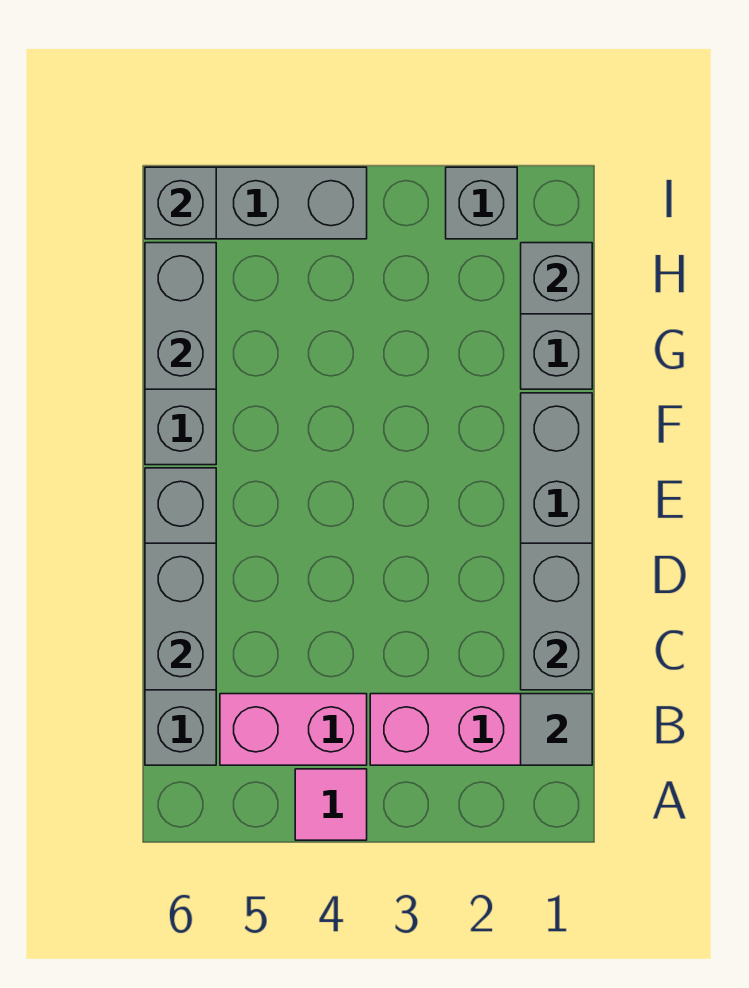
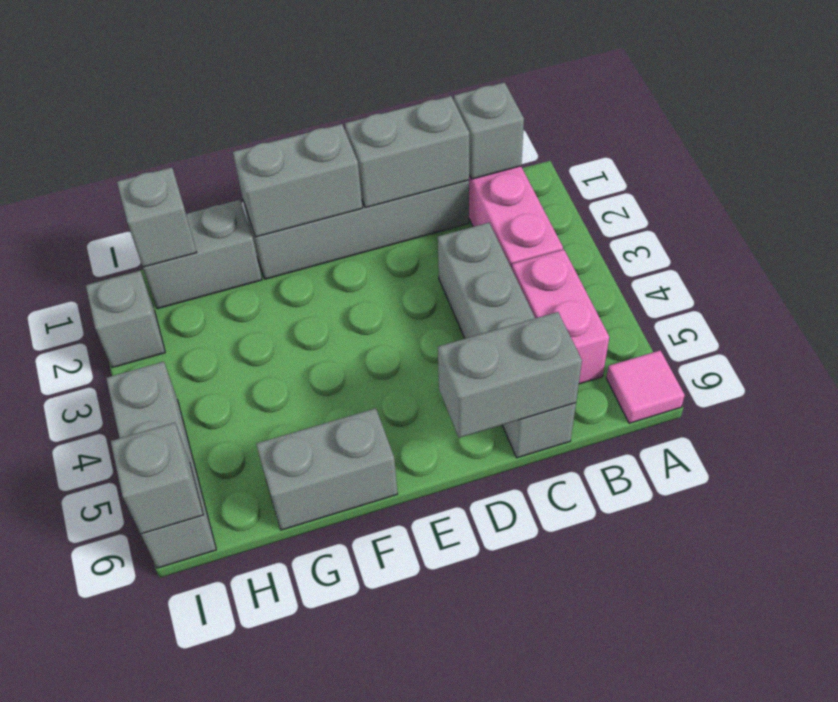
pink 1x1 tile [295,769,367,840] -> pink 1x1 tile moved to [606,350,685,423]
grey 1x1 tile [521,694,592,765] -> grey 1x1 brick [454,82,524,179]
grey 1x4 brick [145,468,216,765] -> grey 1x4 brick turned to [438,223,576,458]
grey 1x2 brick [145,243,216,389] -> grey 1x2 brick moved to [233,124,362,237]

